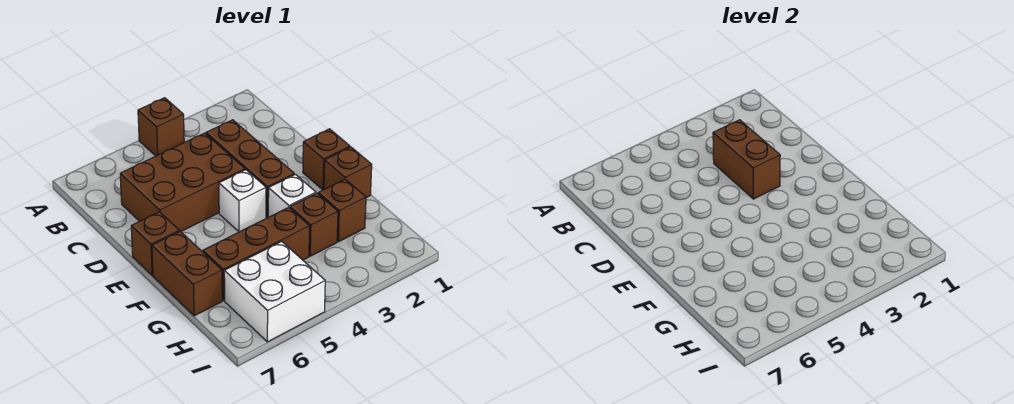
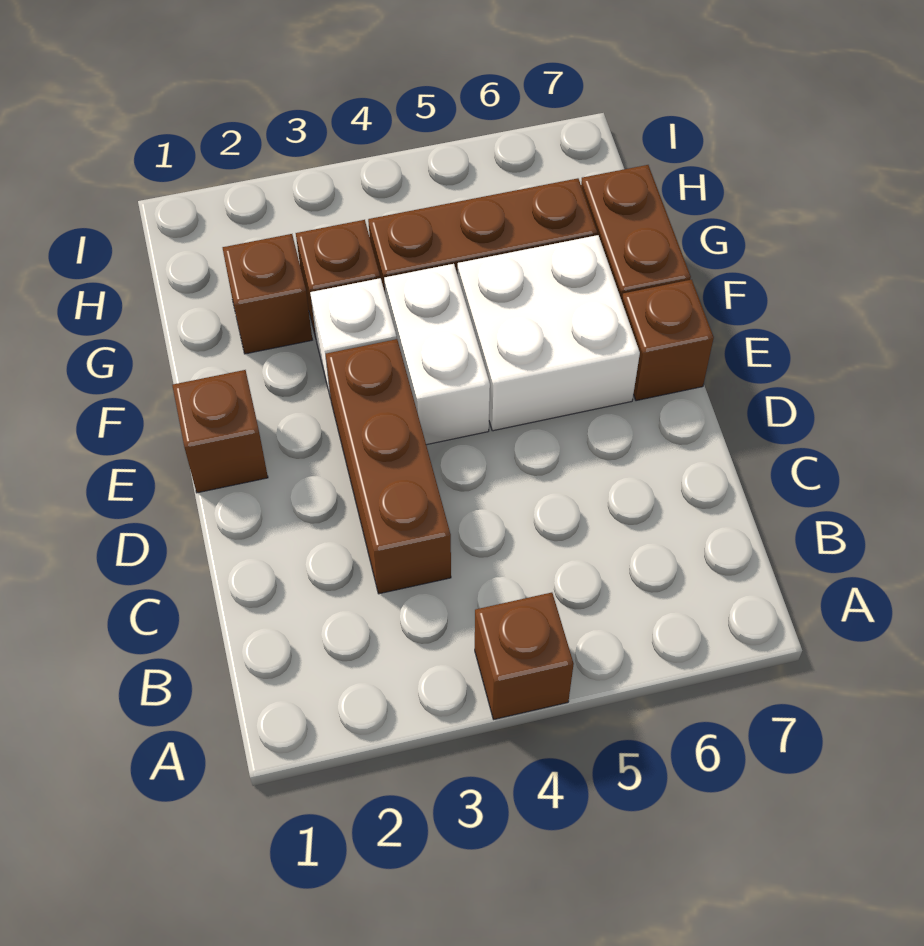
brown 1x2 brick [713,120,780,199] -> none
brown 2x3 brick [120,133,245,231] -> none
white 1x1 brick [219,170,266,232] -> white 1x2 brick [384,264,490,445]
brown 1x1 brick [324,147,372,198] -> none
white 2x2 brick [224,241,325,342] -> white 2x2 brick moved to [458,235,640,431]

